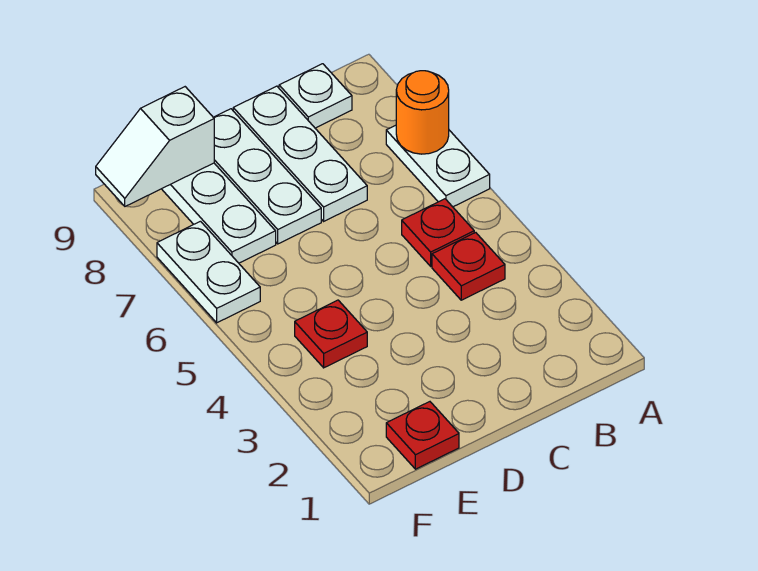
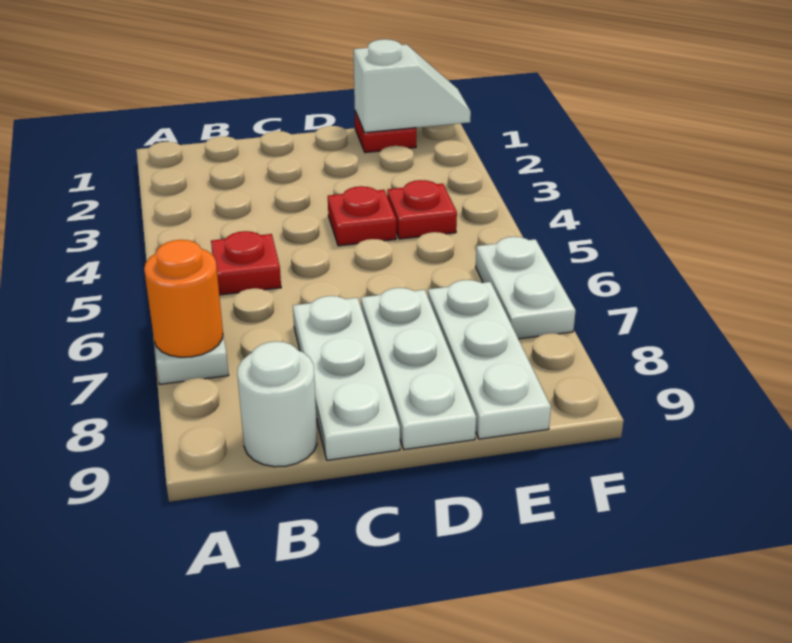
red 1x1 plate [432,233,505,300] -> red 1x1 plate moved to [328,186,396,246]
white 1x1 plate [279,64,352,128] -> white 1x1 round brick [237,341,317,467]
white 1x2 slope [96,87,214,206] -> white 1x2 slope moved to [354,39,471,133]

